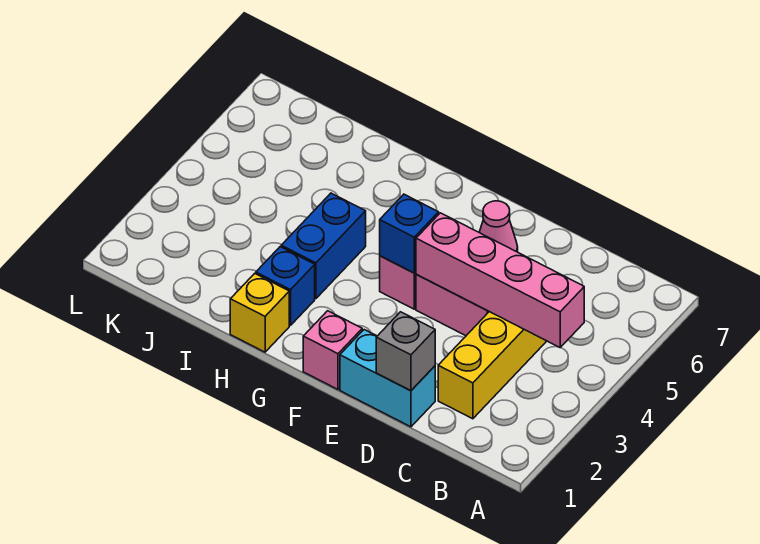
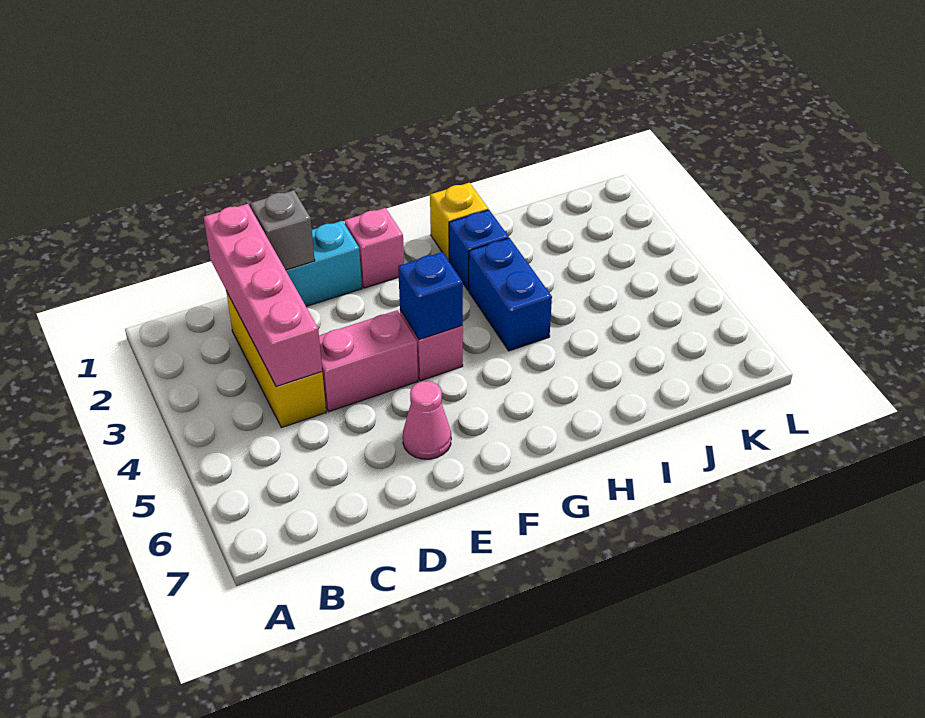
pink 1x4 brick [416,213,584,348] -> pink 1x4 brick turned to [204,204,322,386]

